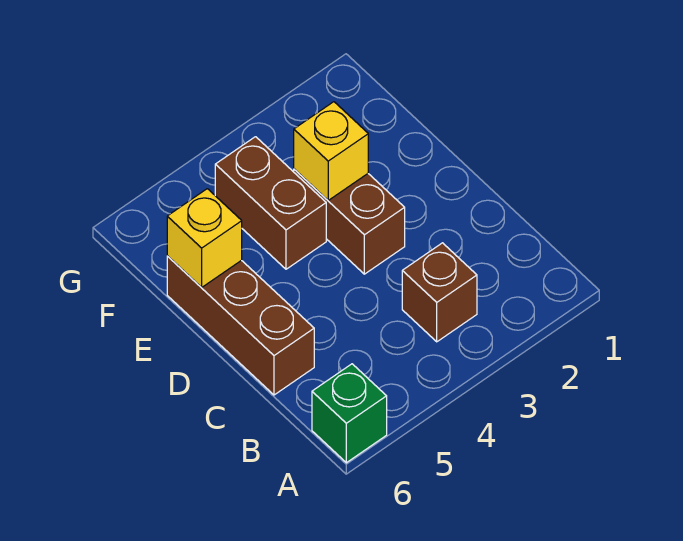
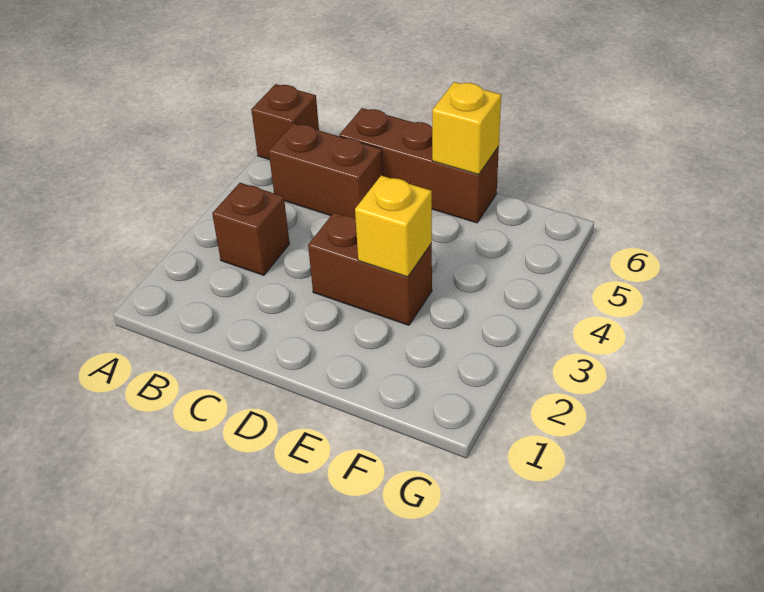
green 1x1 brick [312,364,387,463] -> brown 1x1 brick [251,84,319,160]
brown 1x2 brick [215,137,326,269] -> brown 1x2 brick moved to [269,123,383,218]

